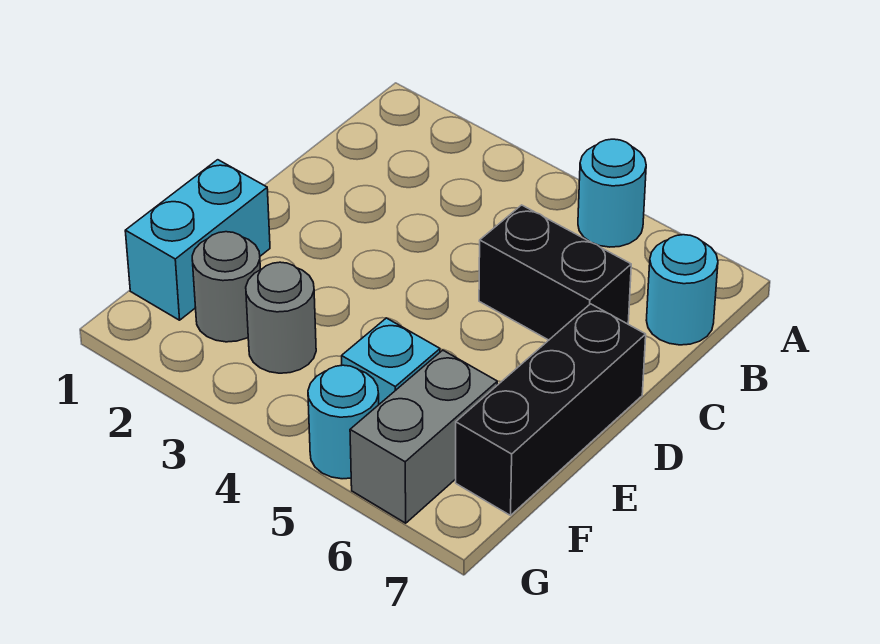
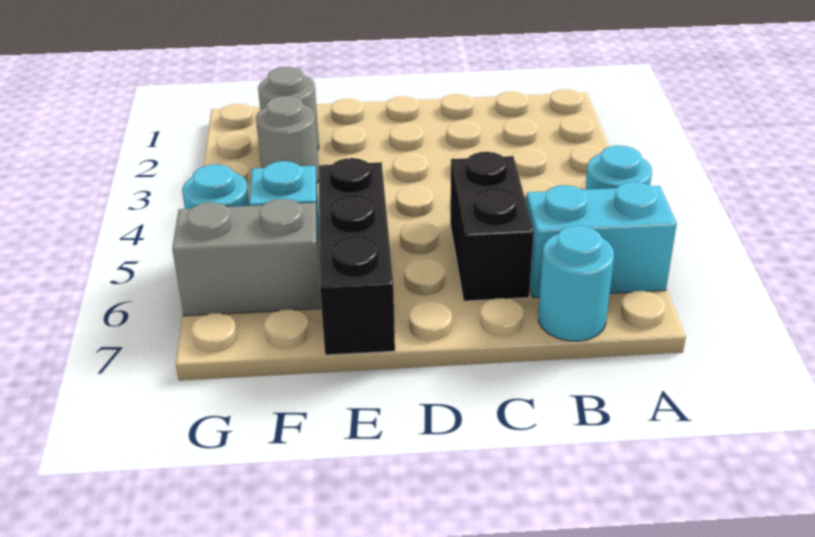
black 1x3 brick [456,304,646,515] -> black 1x3 brick turned to [319,158,395,355]
cyan 1x2 brick [125,160,270,320] -> cyan 1x2 brick moved to [526,182,677,297]

